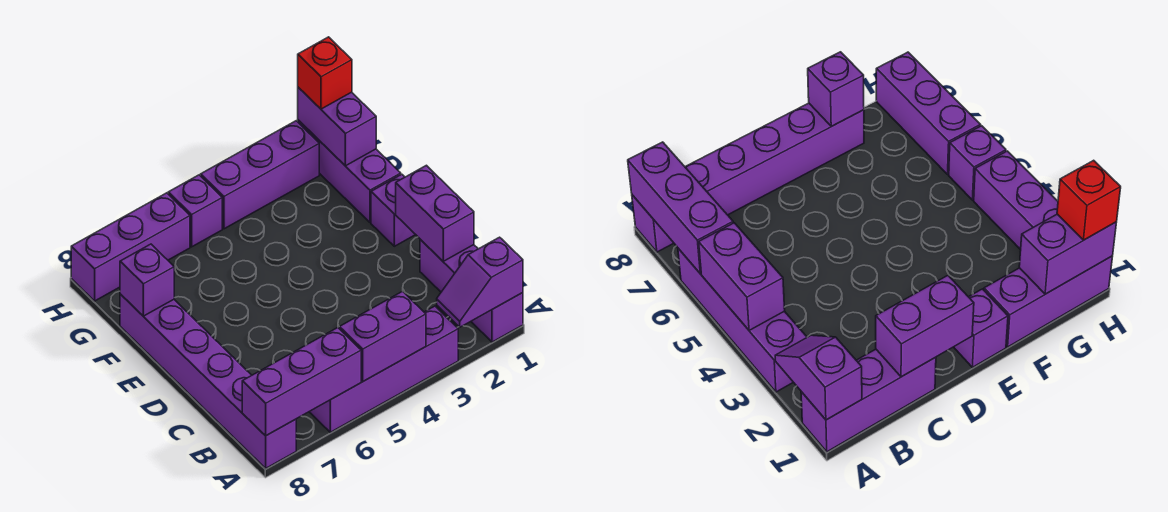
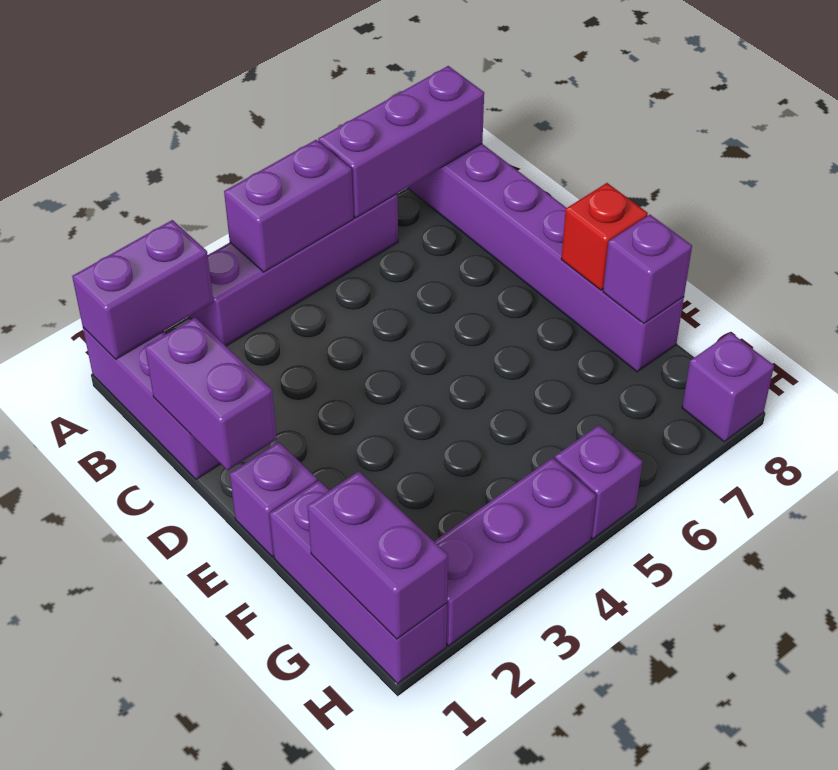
purple 1x2 slope [437,237,523,327] -> purple 1x2 brick [72,220,213,359]
red 1x1 brick [298,37,352,109] -> red 1x1 brick moved to [561,183,648,290]
purple 1x3 brick [71,193,190,301] -> purple 1x1 brick [682,332,774,442]

